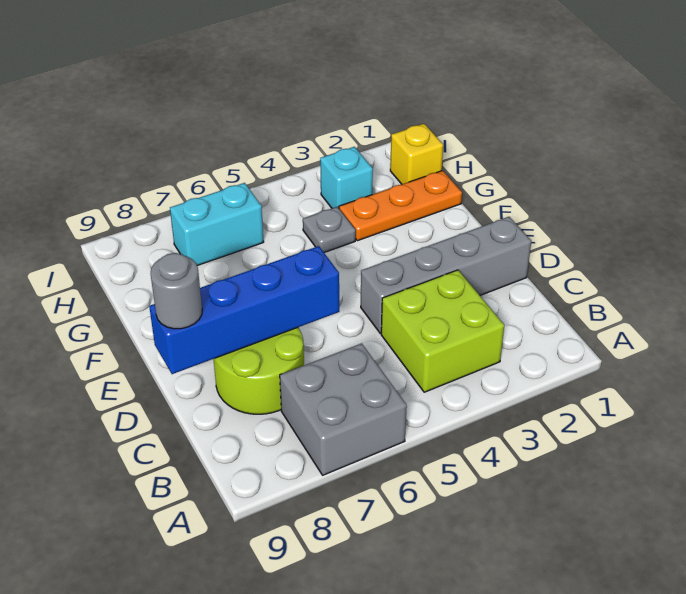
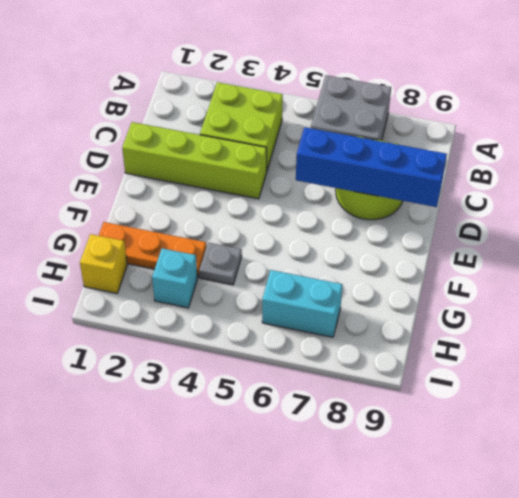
grey 1x4 brick [361,217,531,334] -> lime 1x4 brick [122,122,267,199]
grey 1x1 round brick [151,253,202,329] -> none

